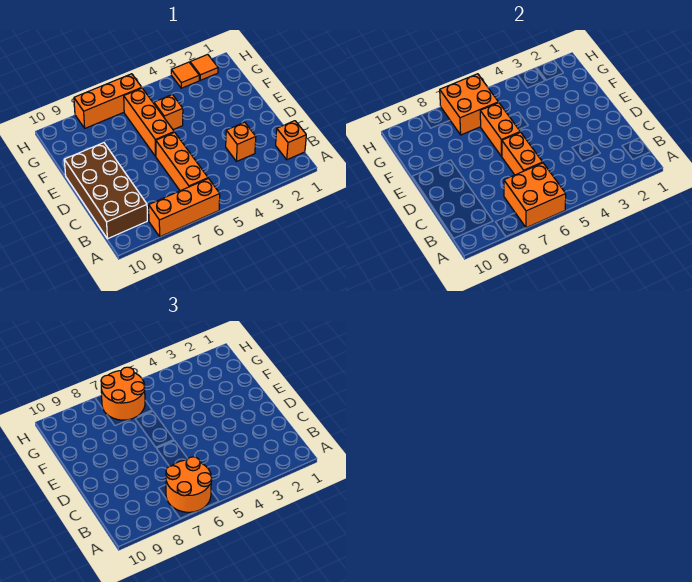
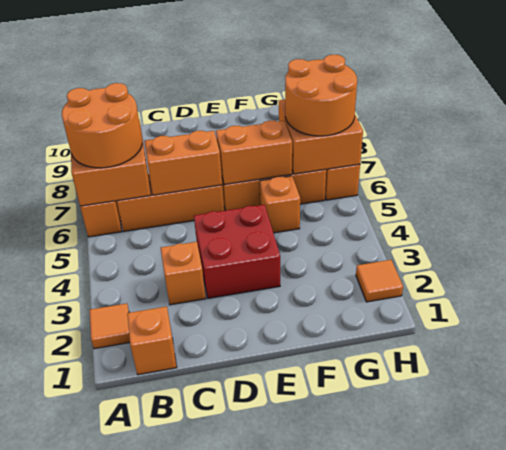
brown 2x4 brick [64,143,147,239] -> none
none -> red 2x2 brick [194,205,280,298]
orange 1x1 tile [171,62,199,88] -> orange 1x1 tile moved to [90,303,130,349]

